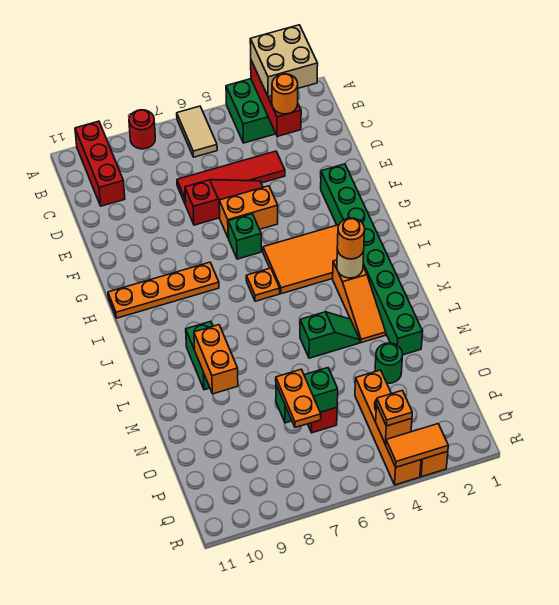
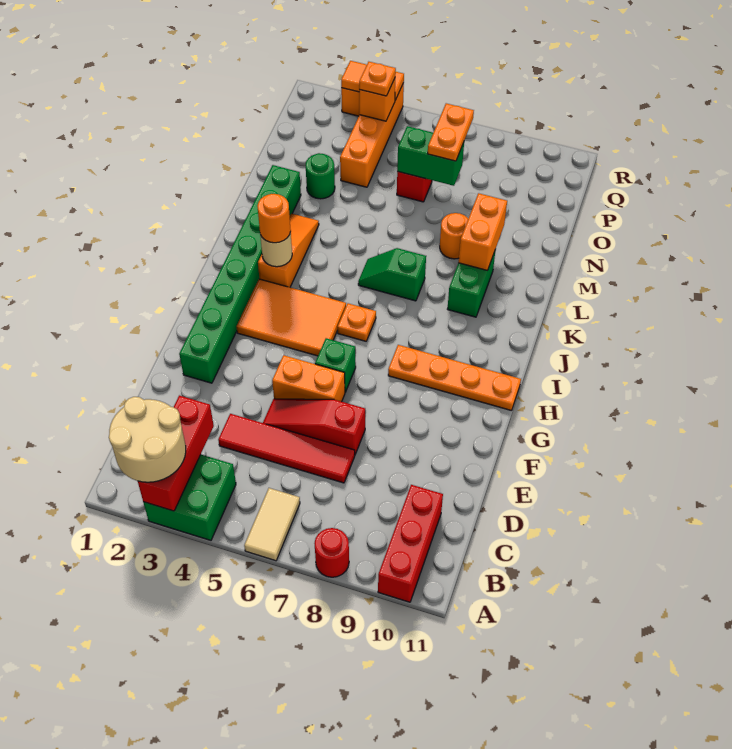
tan 2x2 brick [250,25,318,97] -> tan 2x2 round brick [109,397,186,482]
orange 1x1 round brick [272,74,298,114] -> orange 1x1 round brick moved to [440,213,468,259]
green 1x2 slope [300,312,360,358] -> green 1x2 slope moved to [358,248,426,301]

